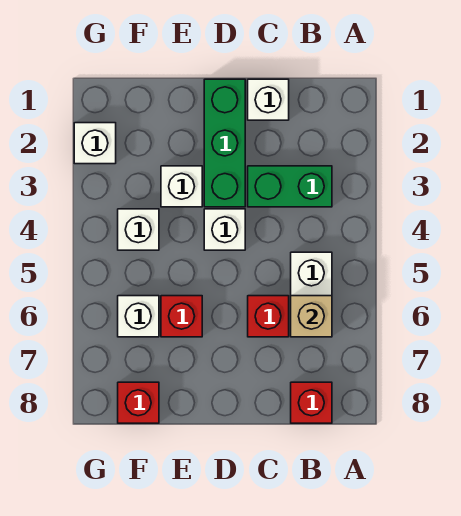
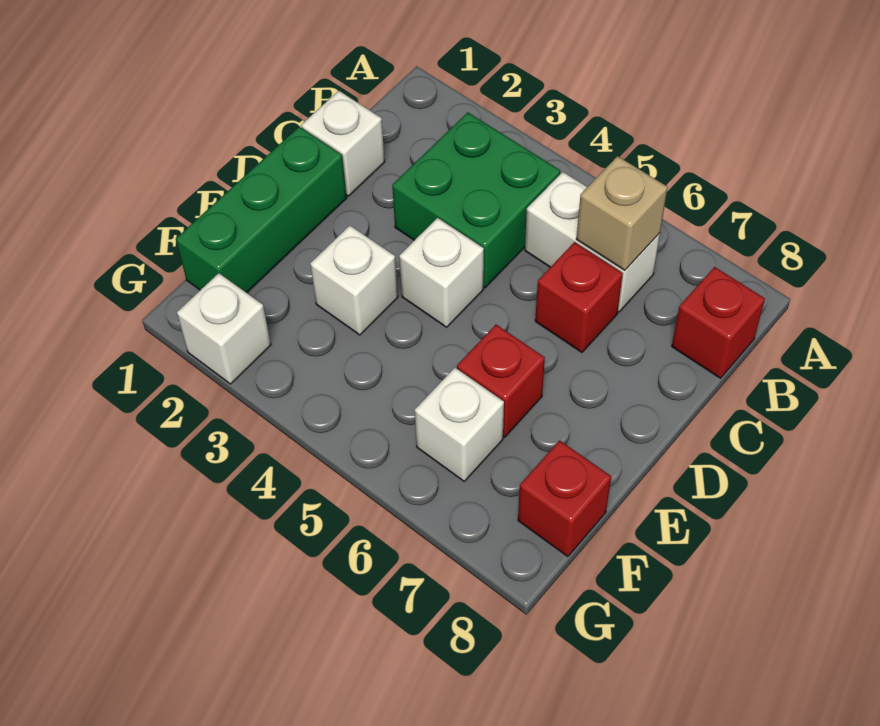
green 1x2 brick [248,166,332,207] -> green 2x2 brick [392,112,560,288]
green 1x3 brick [204,79,245,207] -> green 1x3 brick turned to [176,127,347,293]
white 1x1 brick [118,209,159,250] -> none

